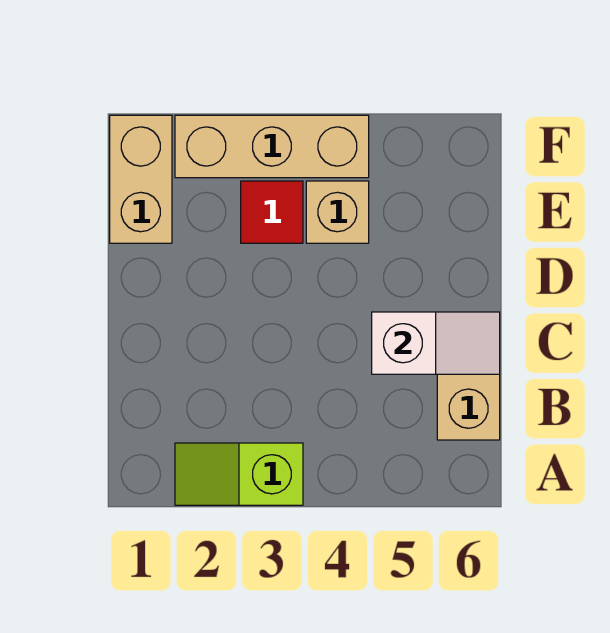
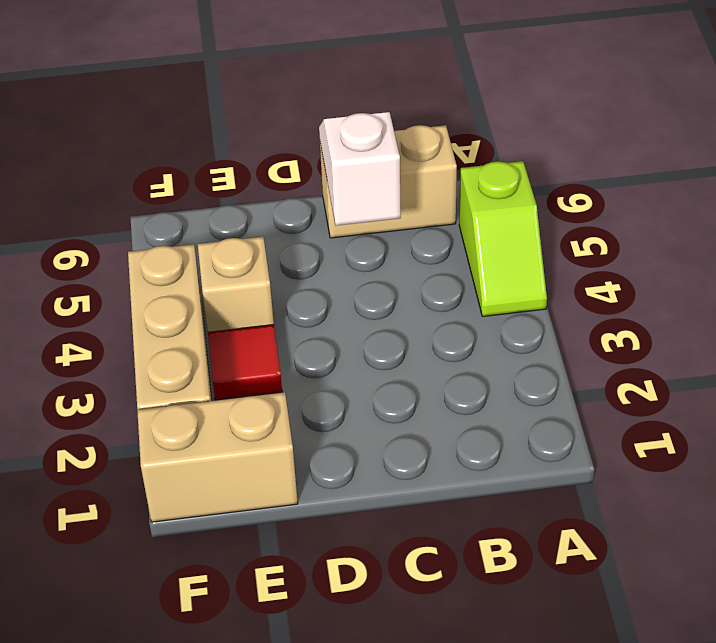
lime 1x2 slope [175,443,303,505] -> lime 1x2 slope moved to [459,161,547,317]

